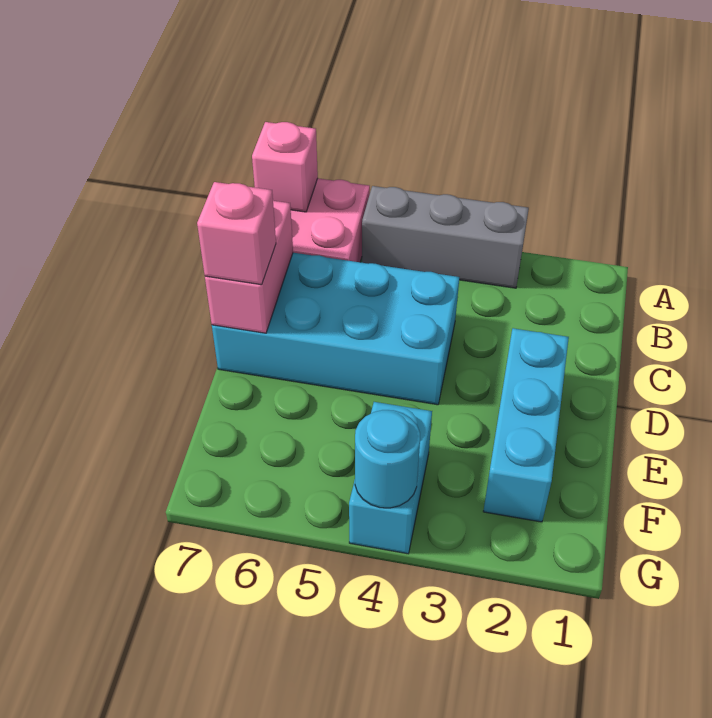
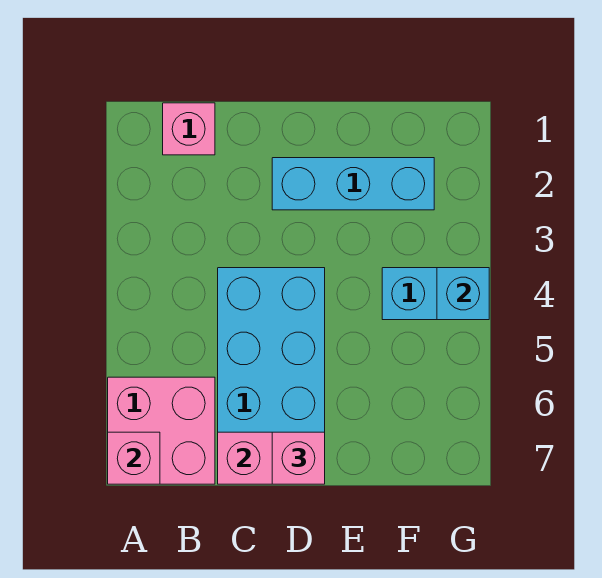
grey 1x3 brick [362,186,529,288] -> none
none -> pink 1x1 brick [163,103,215,155]
cyan 1x1 round brick [355,410,420,508] -> cyan 1x1 brick [437,268,489,320]

